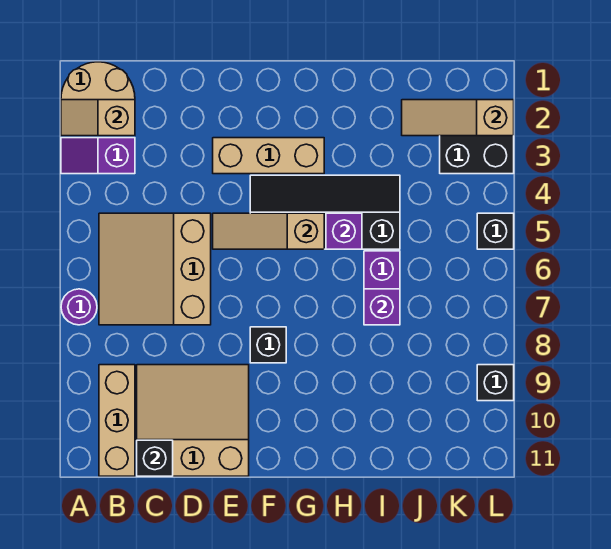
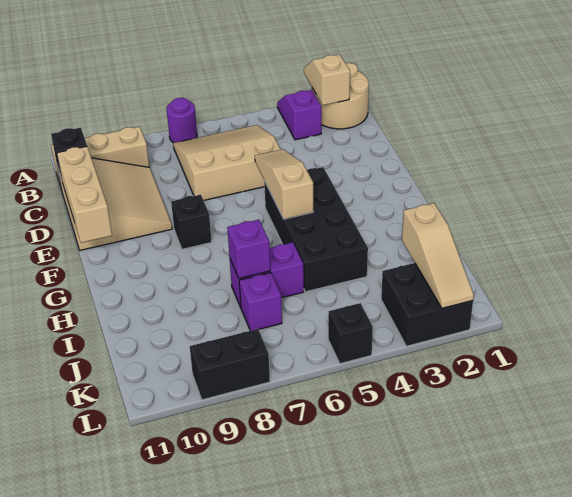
tan 1x3 brick [213,138,324,174] -> tan 1x3 brick moved to [57,146,112,243]
black 2x4 slope [250,175,400,249] -> black 2x4 brick [264,167,368,292]
purple 1x1 brick [326,213,362,249] -> purple 1x1 brick moved to [239,273,282,331]
tan 1x3 slope [402,100,514,136] -> tan 1x3 slope turned to [402,203,474,308]
black 1x1 brick [477,365,514,401] -> black 1x2 brick [190,329,270,400]

